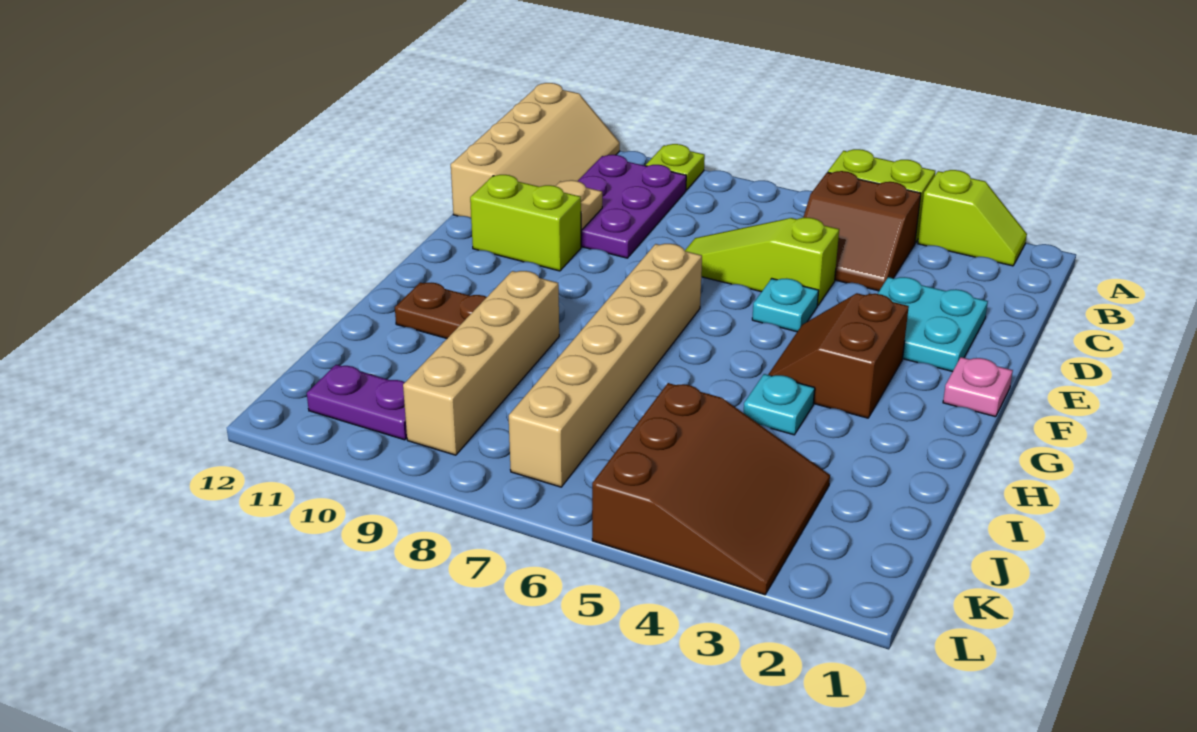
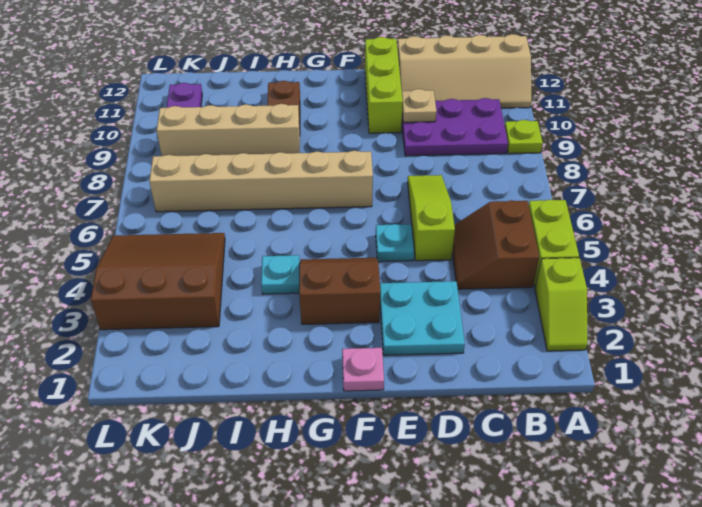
lime 1x2 brick [470,175,581,271] -> lime 1x3 brick [365,37,403,133]
brown 3x3 slope [592,383,830,595] -> brown 3x3 slope turned to [91,233,225,330]

